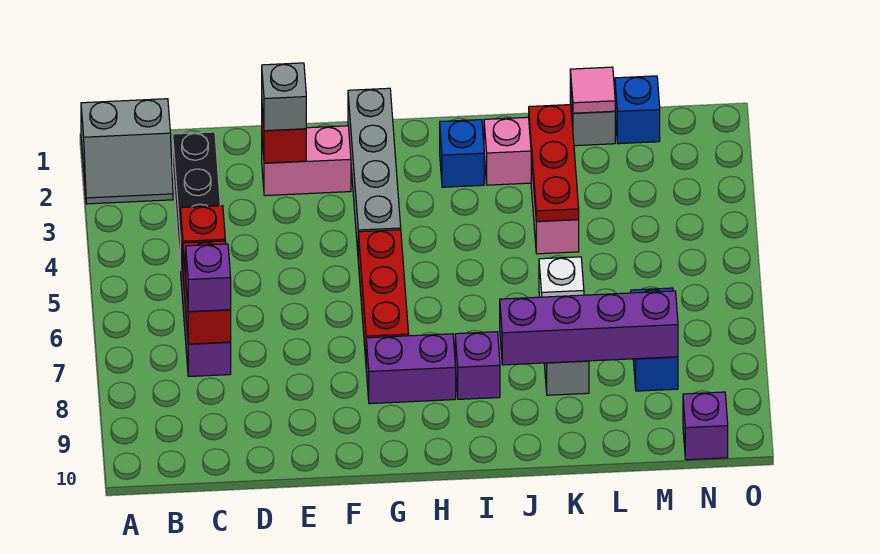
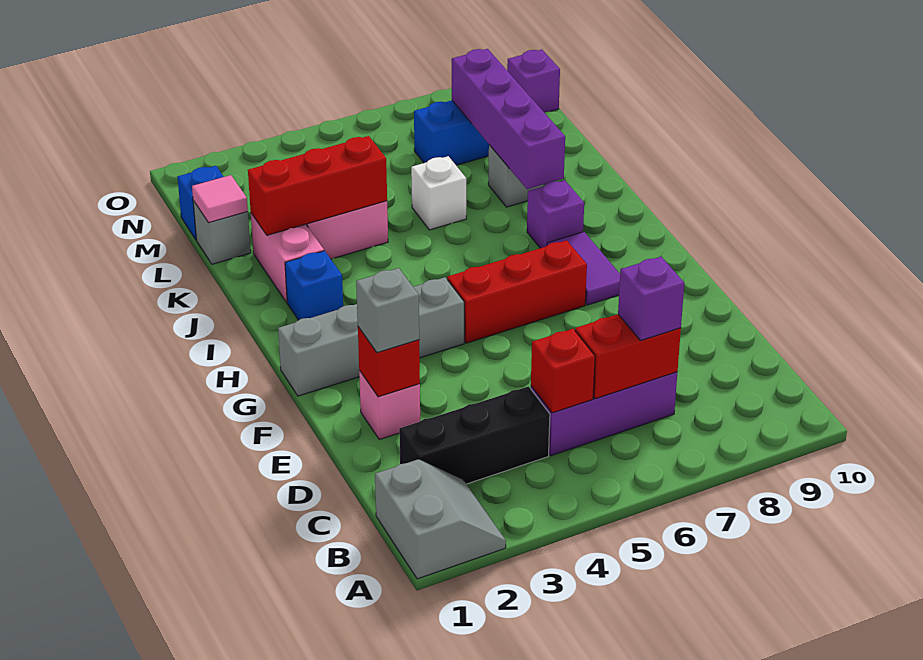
pink 1x2 brick [262,126,351,196] -> pink 1x1 brick [359,370,420,439]
purple 1x2 brick [366,334,456,404] -> purple 1x2 tile [547,232,620,305]
red 1x3 plate [529,105,579,221] -> red 1x3 brick [248,136,387,235]

